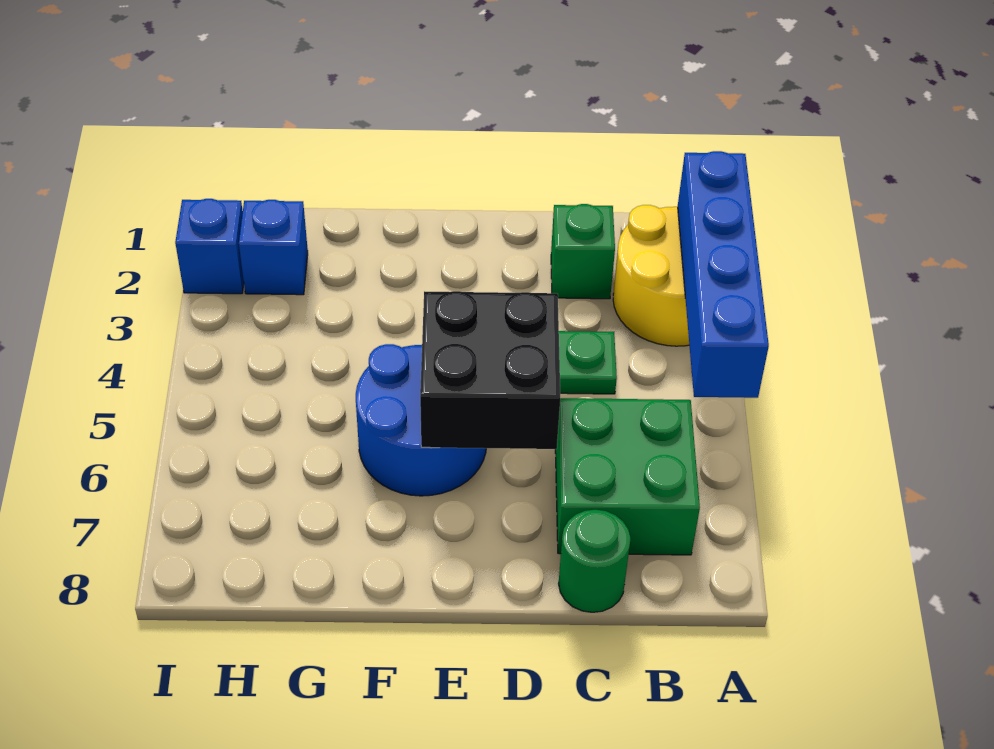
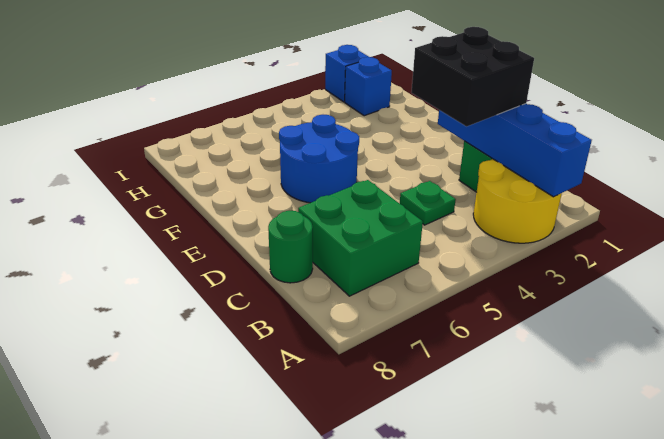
blue 1x4 brick [678,151,769,398] -> blue 1x4 brick turned to [438,104,592,197]
black 2x2 brick [420,291,560,449] -> black 2x2 brick moved to [411,27,534,126]

